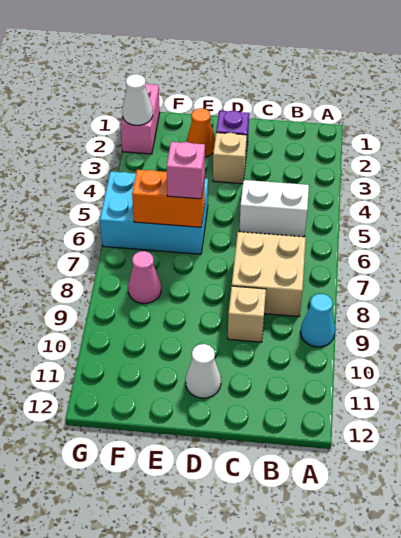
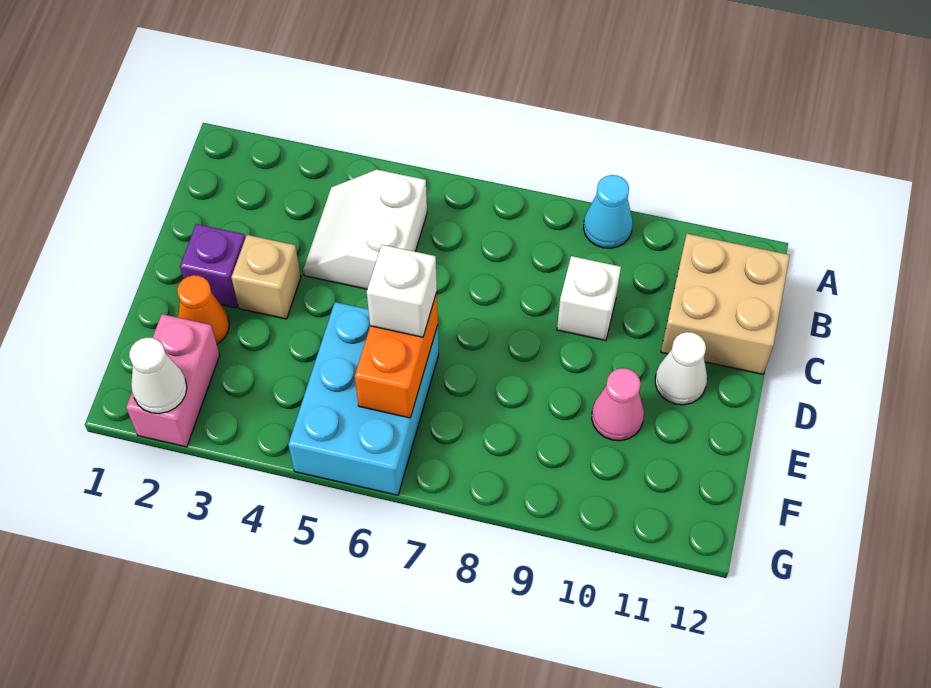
tan 2x2 brick [232,232,306,317] -> tan 2x2 brick moved to [661,234,790,374]
tan 1x1 brick [228,286,266,342] -> white 1x1 brick [557,256,621,341]
pink 1x1 brick [167,142,205,199] -> white 1x1 brick [367,245,437,337]
pink 1x1 cone [128,251,161,304] -> pink 1x1 cone moved to [592,368,644,441]
pink 1x2 brick [120,83,160,154] -> pink 1x2 brick turned to [126,314,220,447]

